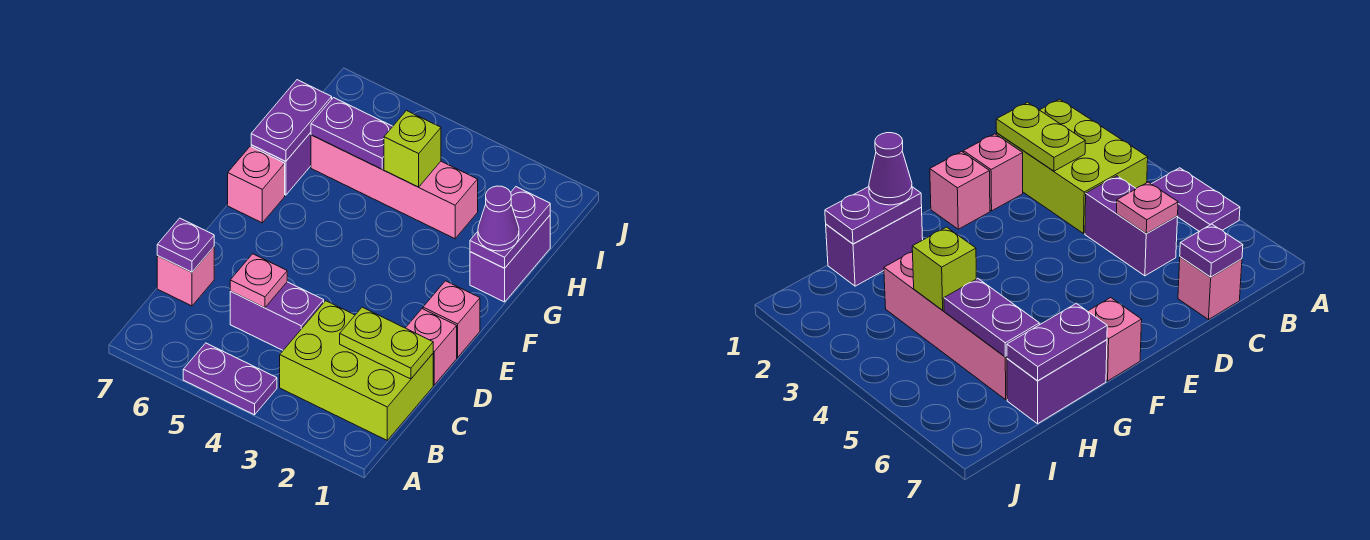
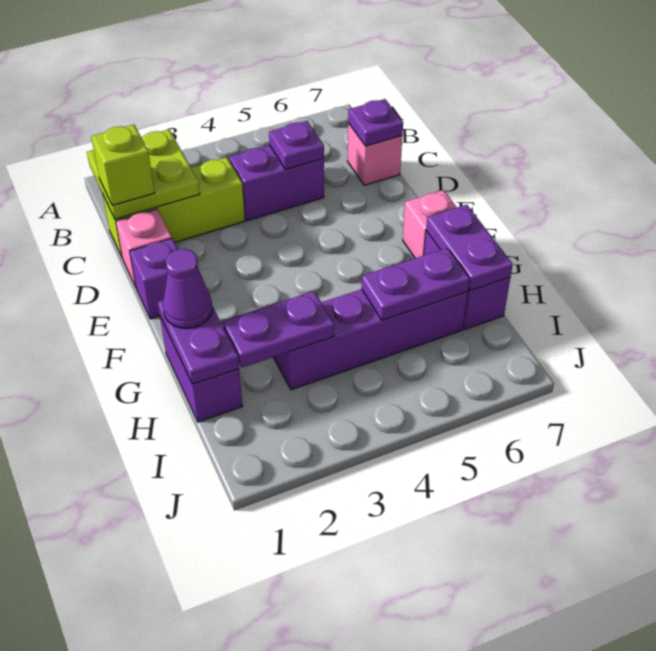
purple 1x2 plate [183,343,277,415] -> purple 1x2 plate moved to [223,291,334,368]
lime 2x3 brick [280,301,433,440] -> lime 1x3 brick [103,157,245,257]
lime 1x2 plate [340,307,433,379] -> lime 2x2 plate [87,130,200,219]
pink 1x1 plate [230,254,287,308] -> purple 1x1 plate [269,121,324,169]
pink 1x1 brick [423,281,480,357] -> purple 1x1 brick [130,238,178,319]
pink 1x4 brick [311,135,478,239] -> purple 1x4 brick [273,289,468,390]
lime 1x1 brick [384,111,441,187] -> lime 1x1 brick moved to [91,125,155,206]

